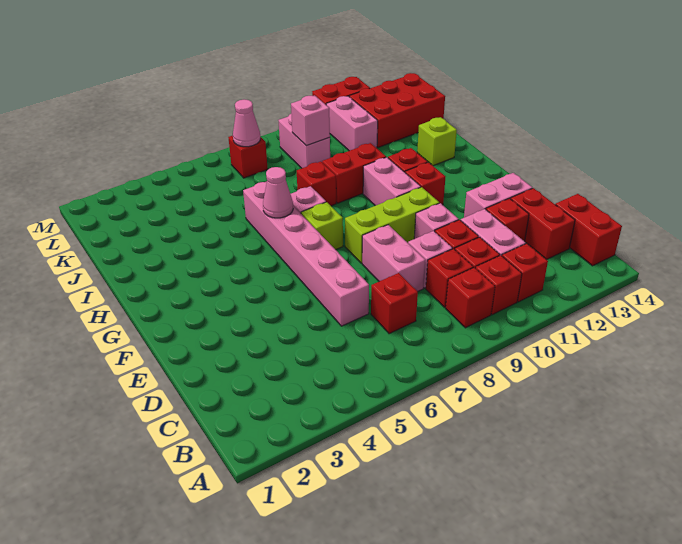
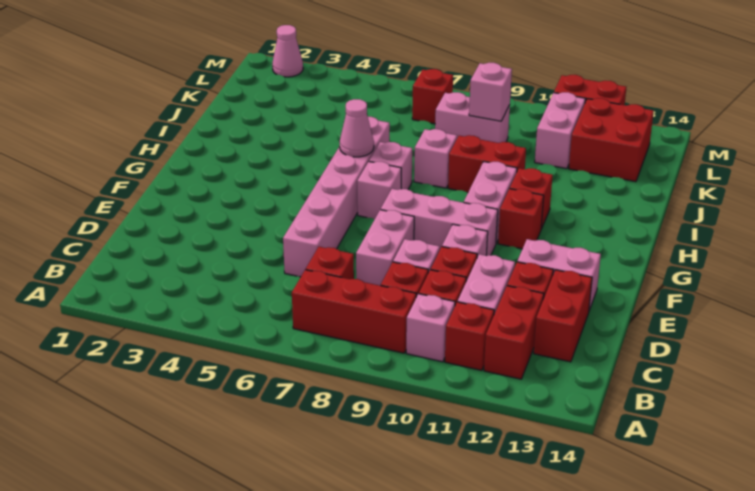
red 1x1 brick [446,268,495,328] -> red 1x3 brick [292,270,416,353]
red 1x1 brick [476,255,522,315] -> pink 1x1 brick [406,294,455,362]
red 1x2 brick [555,194,622,266] -> red 1x2 brick moved to [484,286,544,379]
lime 1x3 brick [345,187,439,263] -> pink 1x3 brick [381,189,498,256]
lime 1x1 brick [301,202,343,250] -> pink 1x1 brick [357,162,401,219]
red 1x1 brick [297,162,336,206] -> pink 1x1 brick [414,129,457,188]
lime 1x1 brick [417,117,457,166] -> none
pink 1x2 brick [278,114,330,168] -> pink 1x2 brick turned to [435,92,510,143]
red 2x3 brick [349,73,445,147] -> red 2x2 brick [569,98,654,182]
pink 1x1 cone [233,99,260,147] -> pink 1x1 cone moved to [272,25,303,77]

